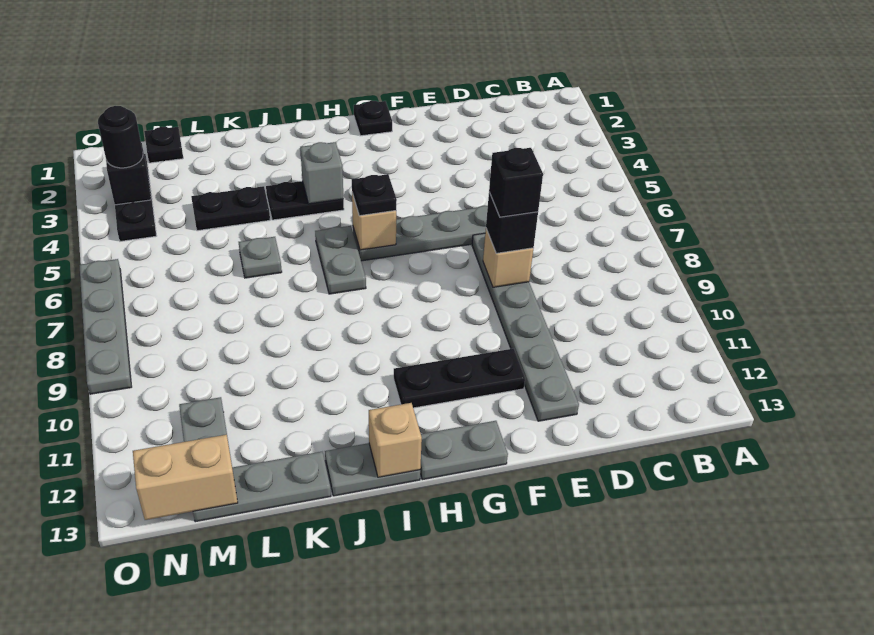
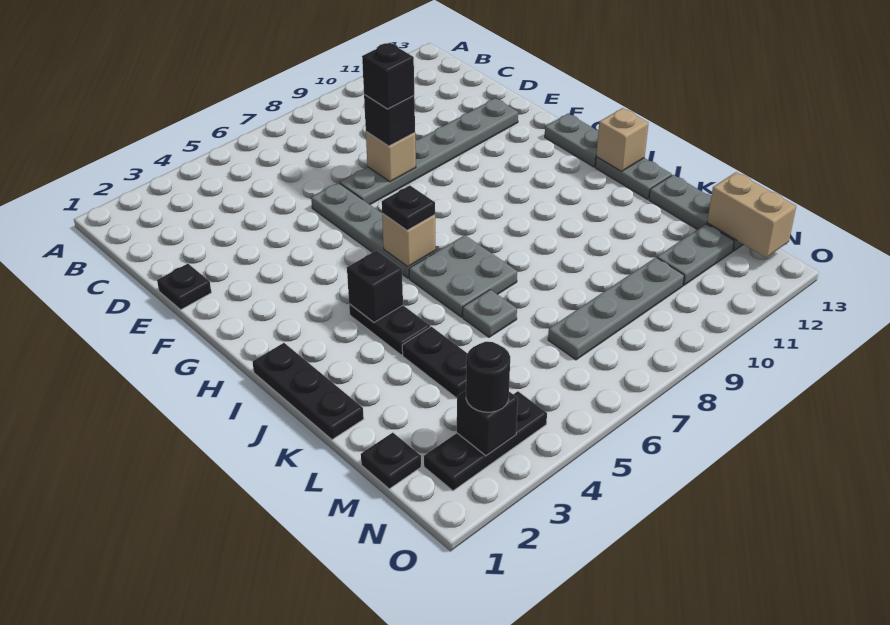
black 1x3 plate [394,349,525,408] -> black 1x3 plate moved to [253,343,364,440]
black 1x1 plate [354,101,392,136] -> black 1x1 plate moved to [157,264,211,310]
grey 1x1 brick [300,142,344,204] -> black 1x1 brick [347,250,403,322]
grey 1x2 plate [315,226,366,294] -> grey 2x2 plate [409,235,517,317]
grey 1x4 plate [79,259,132,394] -> grey 1x4 plate moved to [548,257,684,360]

